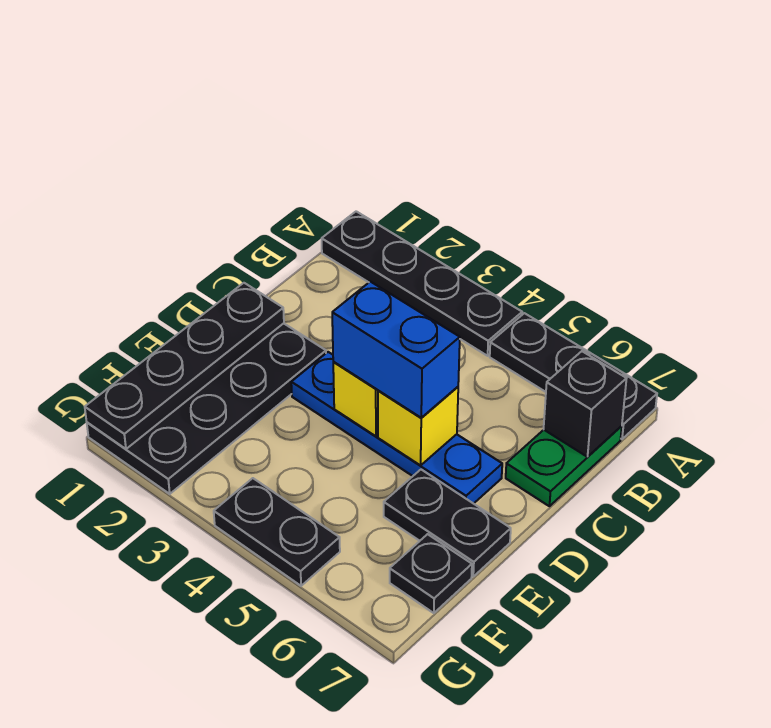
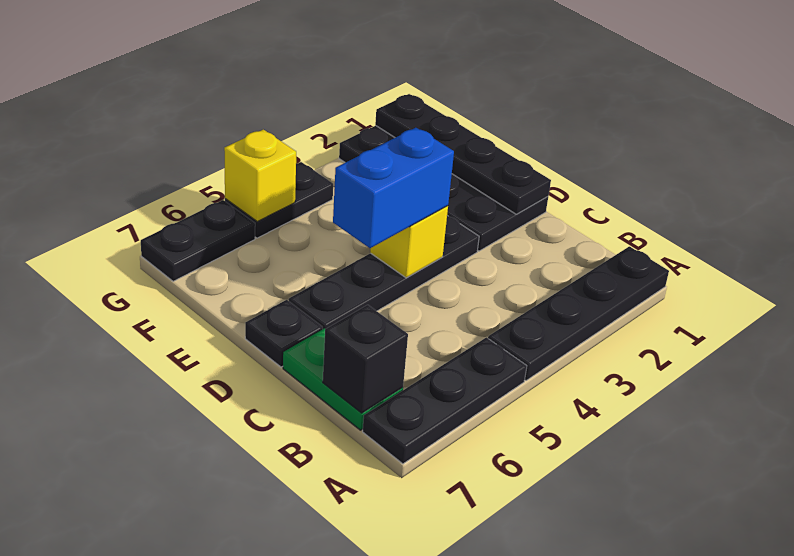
blue 1x4 plate [291,352,502,504] -> black 1x4 plate [289,216,479,329]
yellow 1x1 brick [378,387,458,465] -> yellow 1x1 brick moved to [224,129,296,222]
black 1x2 plate [384,470,511,576] -> black 1x2 plate moved to [141,200,255,281]
black 1x1 plate [390,534,472,613] -> black 1x1 plate moved to [245,300,323,367]

